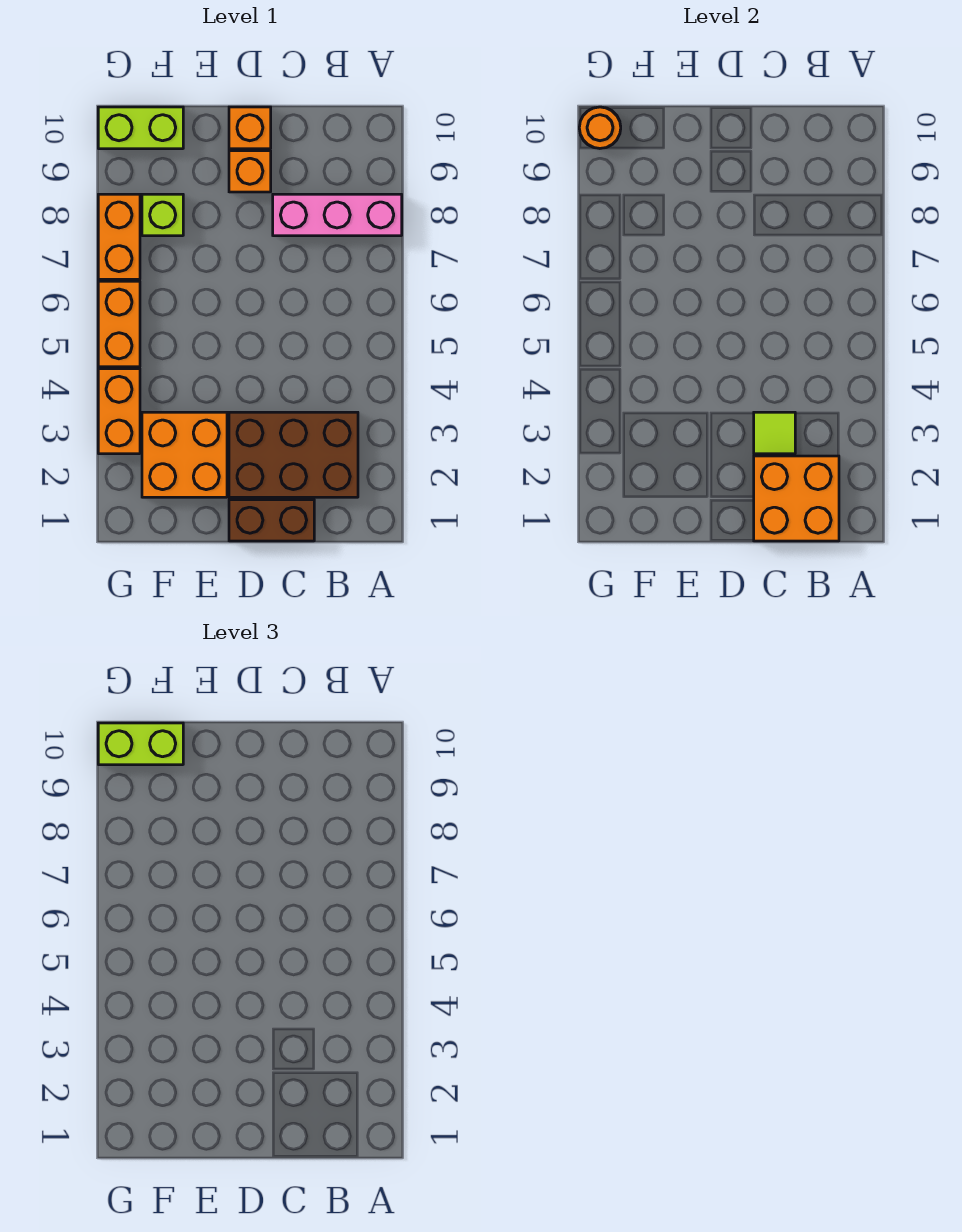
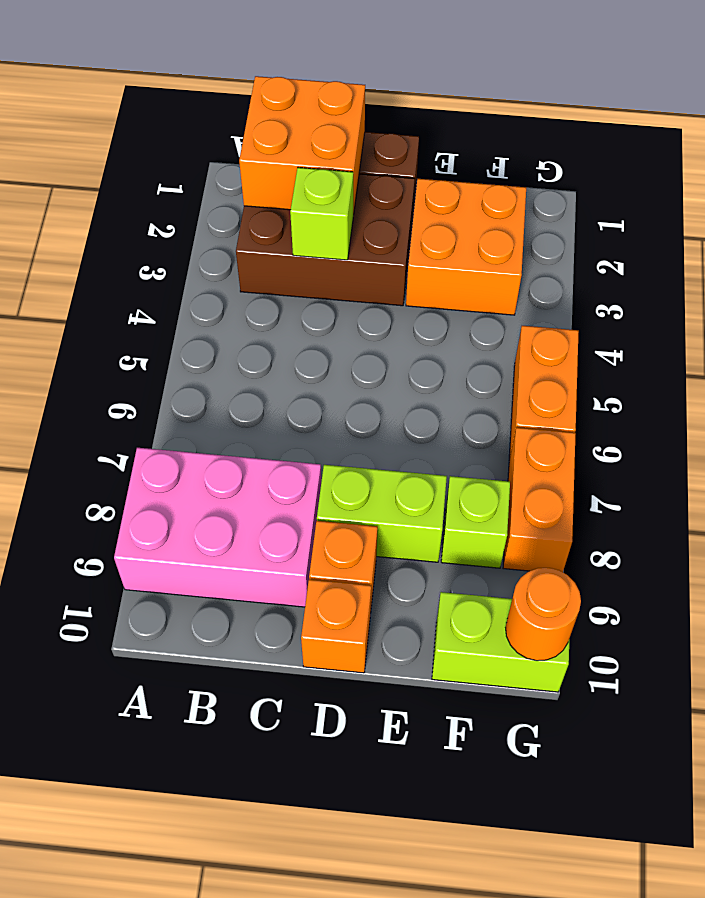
pink 1x3 brick [273,194,402,236] -> pink 2x3 brick [114,448,321,607]
lime 1x1 tile [754,412,795,454] -> lime 1x1 brick [290,168,353,260]
lime 1x2 brick [98,723,183,765] -> lime 1x2 brick moved to [317,465,447,562]
orange 1x2 brick [98,369,140,454] -> none

